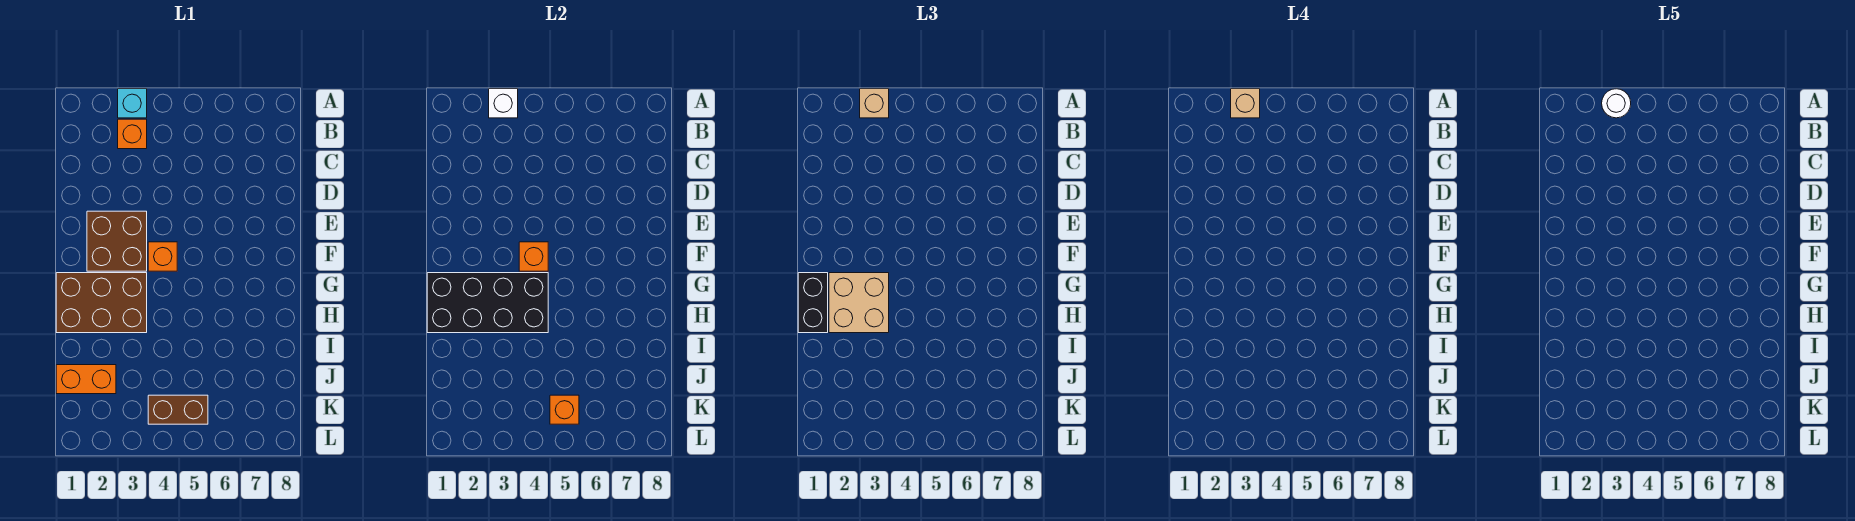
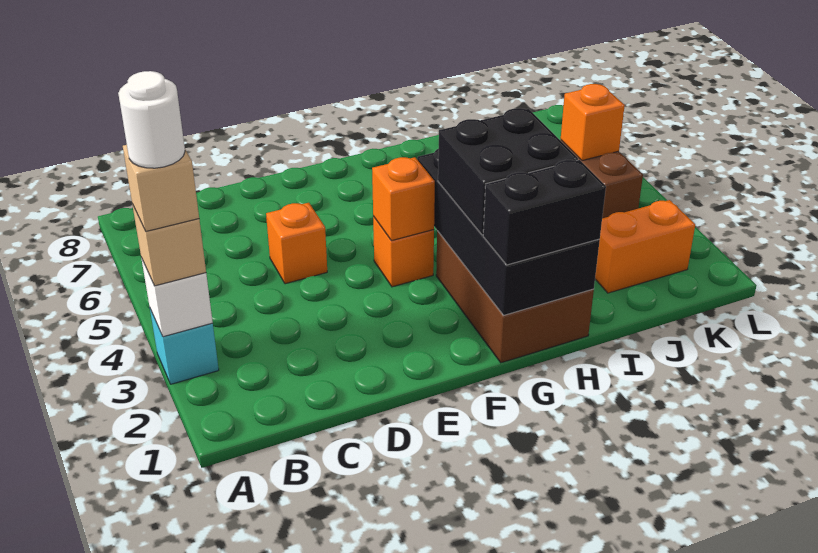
orange 1x1 brick [118,119,147,149] -> orange 1x1 brick moved to [266,203,327,284]
brown 2x2 brick [87,211,147,271] -> none
tan 2x2 brick [829,273,889,333] -> black 2x2 brick [438,108,578,235]
orange 1x2 brick [56,365,116,394] -> orange 1x2 brick turned to [595,200,695,293]

